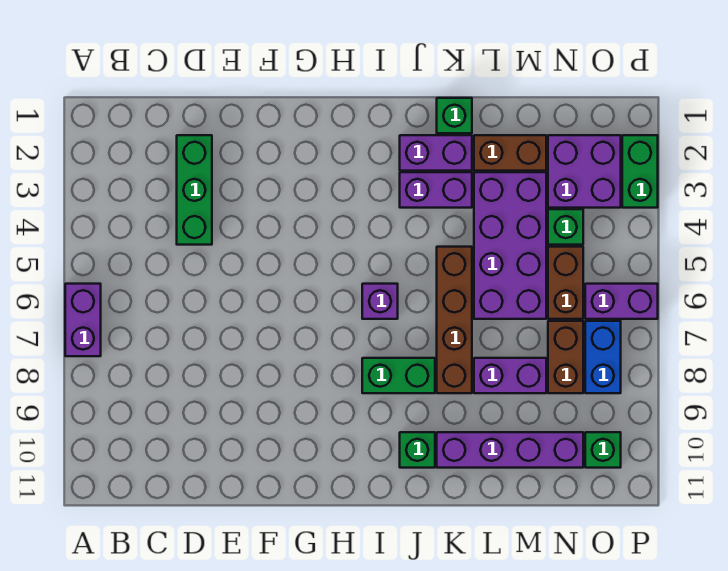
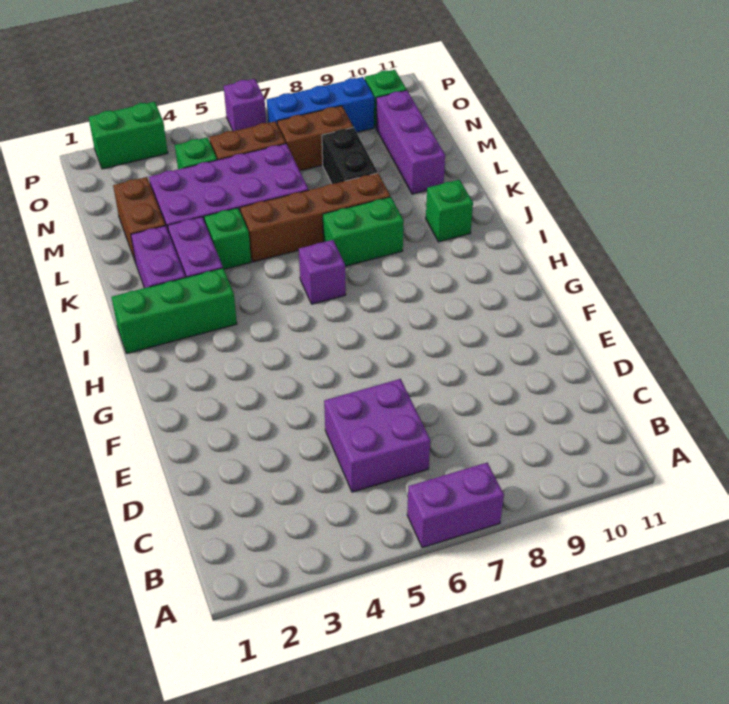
green 1x3 brick [177,135,212,245] -> green 1x3 brick moved to [112,268,237,354]
green 1x2 brick [362,358,435,393] -> green 1x2 brick turned to [323,197,404,266]
green 1x1 brick [437,98,472,133] -> green 1x1 brick moved to [204,208,251,269]
purple 1x4 brick [437,432,583,468] -> purple 1x3 brick [376,90,445,194]
purple 1x2 brick [474,358,546,393] -> black 1x2 brick [322,127,378,184]
purple 2x2 brick [548,135,621,208] -> purple 2x2 brick moved to [324,379,430,492]
purple 1x2 brick [585,284,658,319] -> purple 1x1 brick [224,79,266,131]
blue 1x2 brick [585,321,621,393] -> blue 1x3 brick [267,77,374,132]

